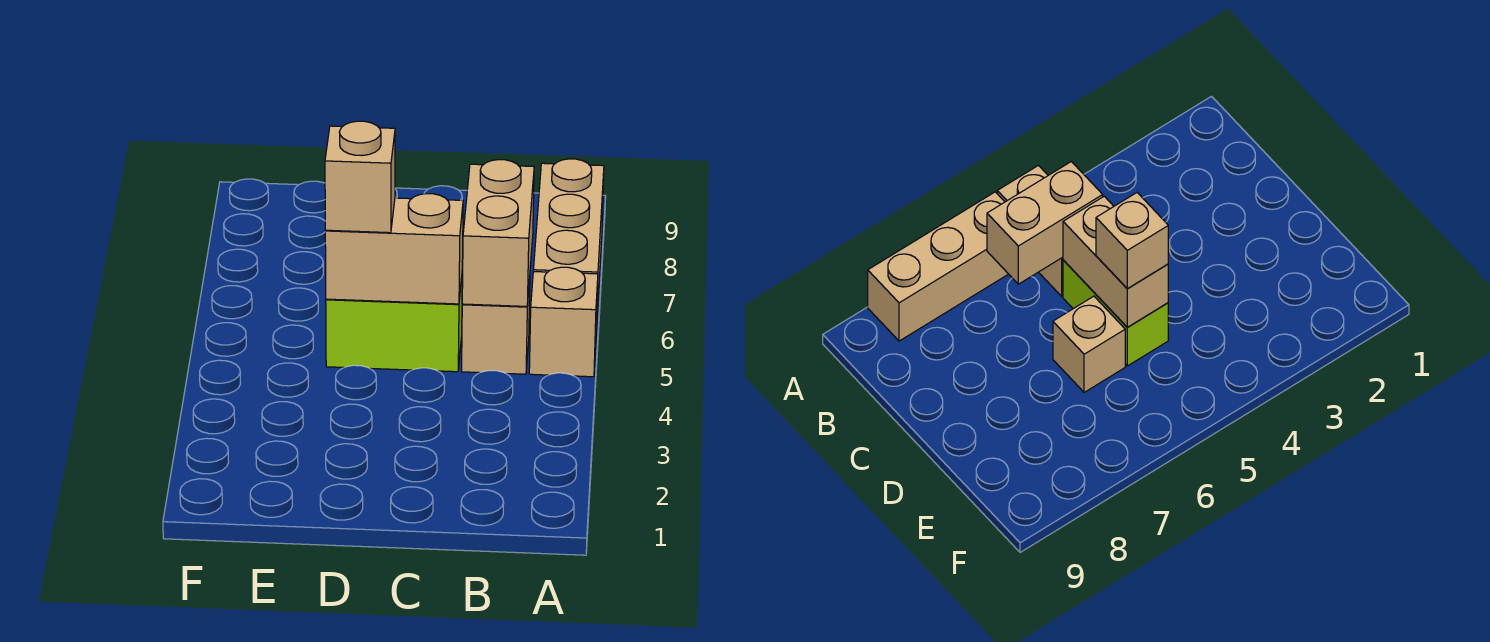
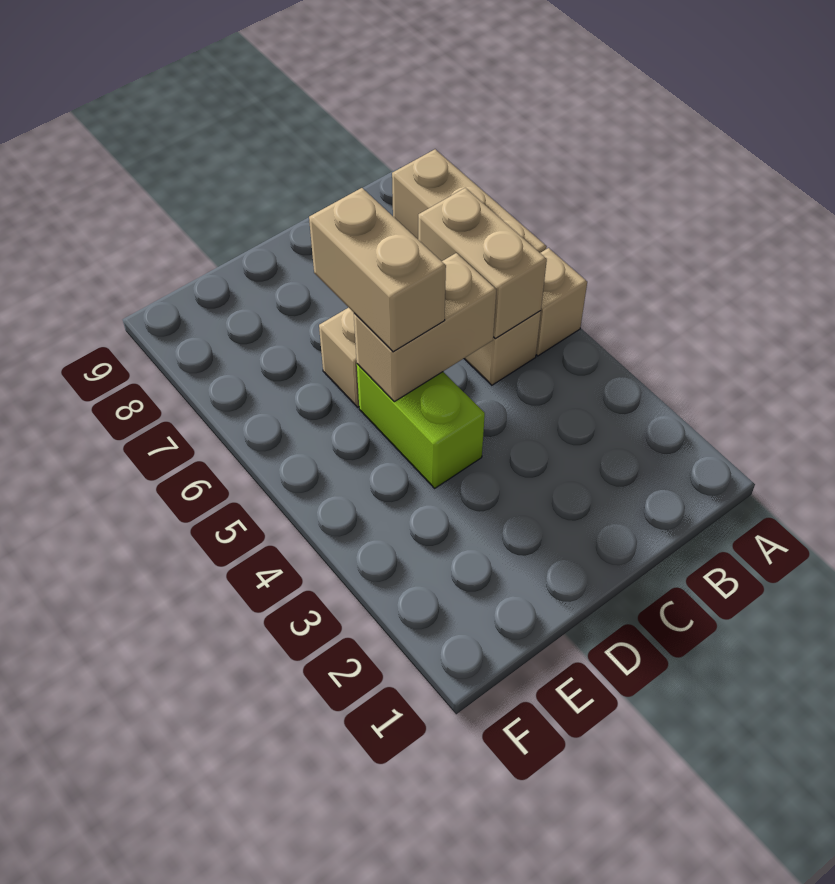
lime 1x2 brick [326,278,462,372] -> lime 1x2 brick turned to [357,364,485,488]
tan 1x1 brick [325,121,395,233] -> tan 1x2 brick [309,188,446,352]

